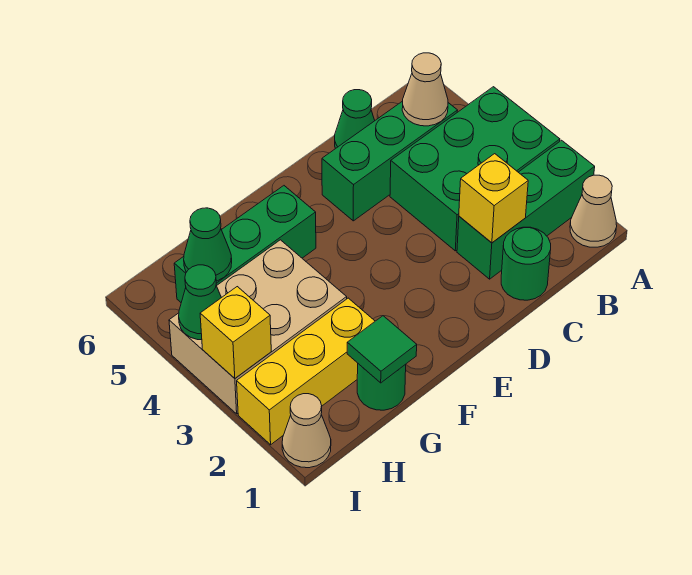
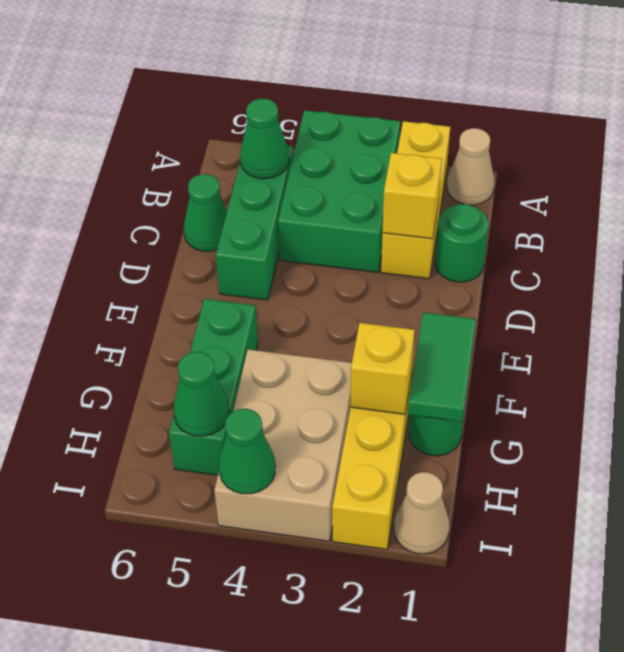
green 1x3 brick [457,140,595,279] -> yellow 1x3 brick [381,121,450,279]
tan 1x1 cone [402,53,448,126] -> green 1x1 cone [240,99,289,179]
green 1x1 tile [347,316,417,383] -> green 1x2 tile [408,312,476,422]
yellow 1x1 brick [200,287,271,378] -> yellow 1x1 brick moved to [351,323,415,414]

